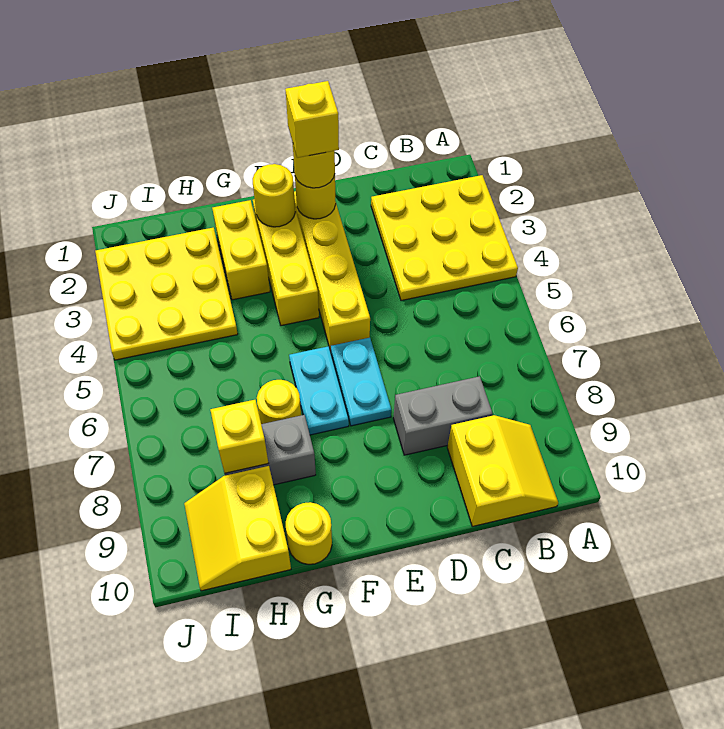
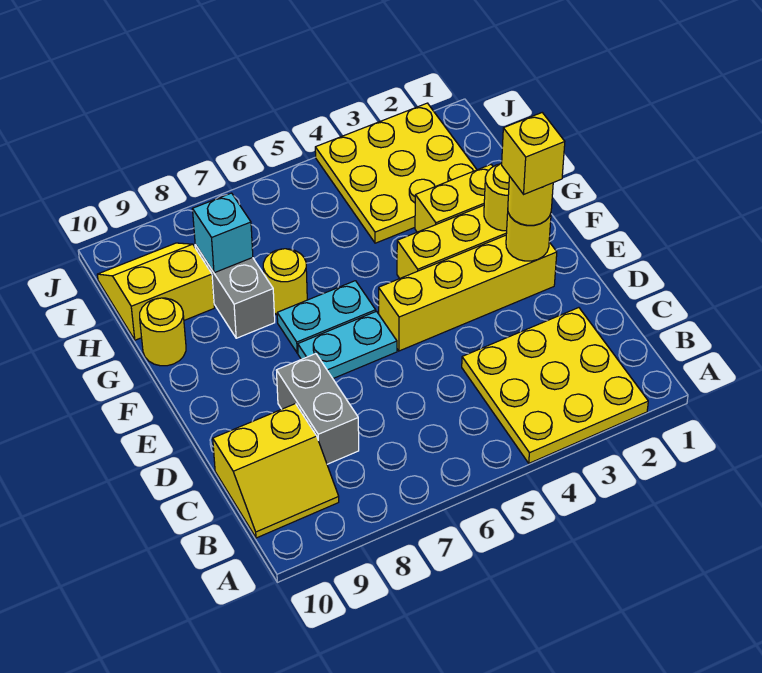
yellow 1x1 brick [210,400,269,473] -> cyan 1x1 brick [193,193,253,273]

